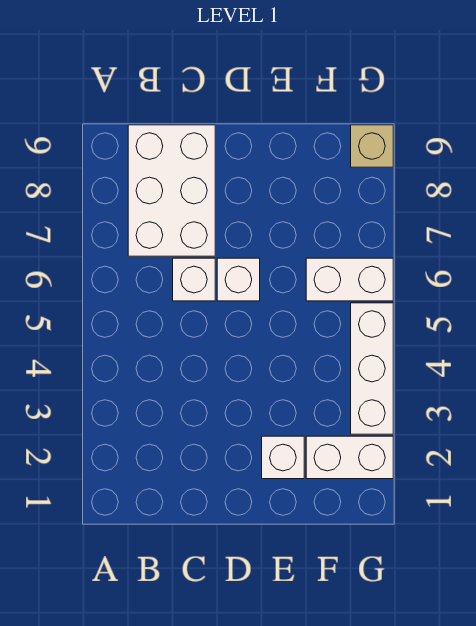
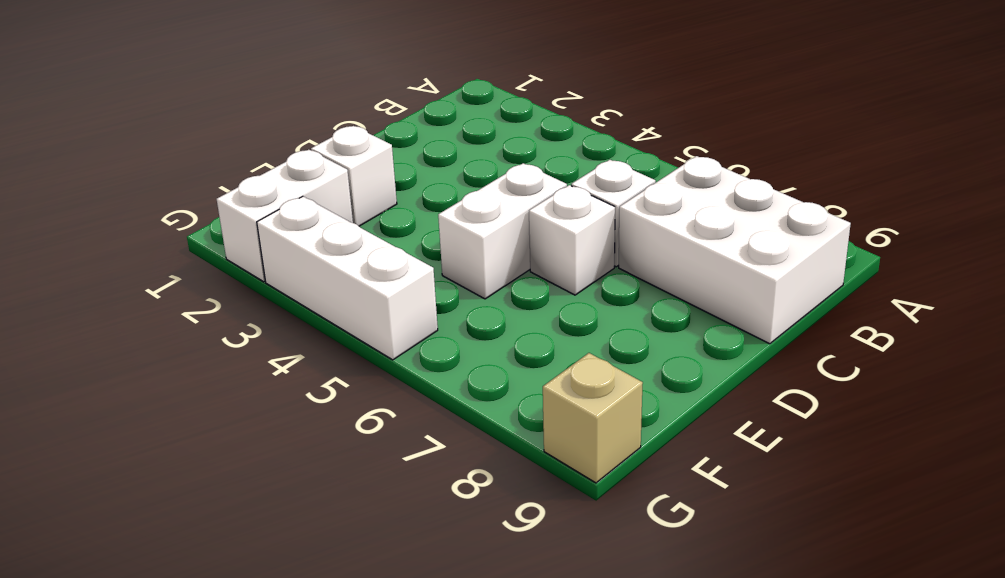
white 1x2 brick [306,258,393,301] -> white 1x2 brick moved to [438,163,567,299]

